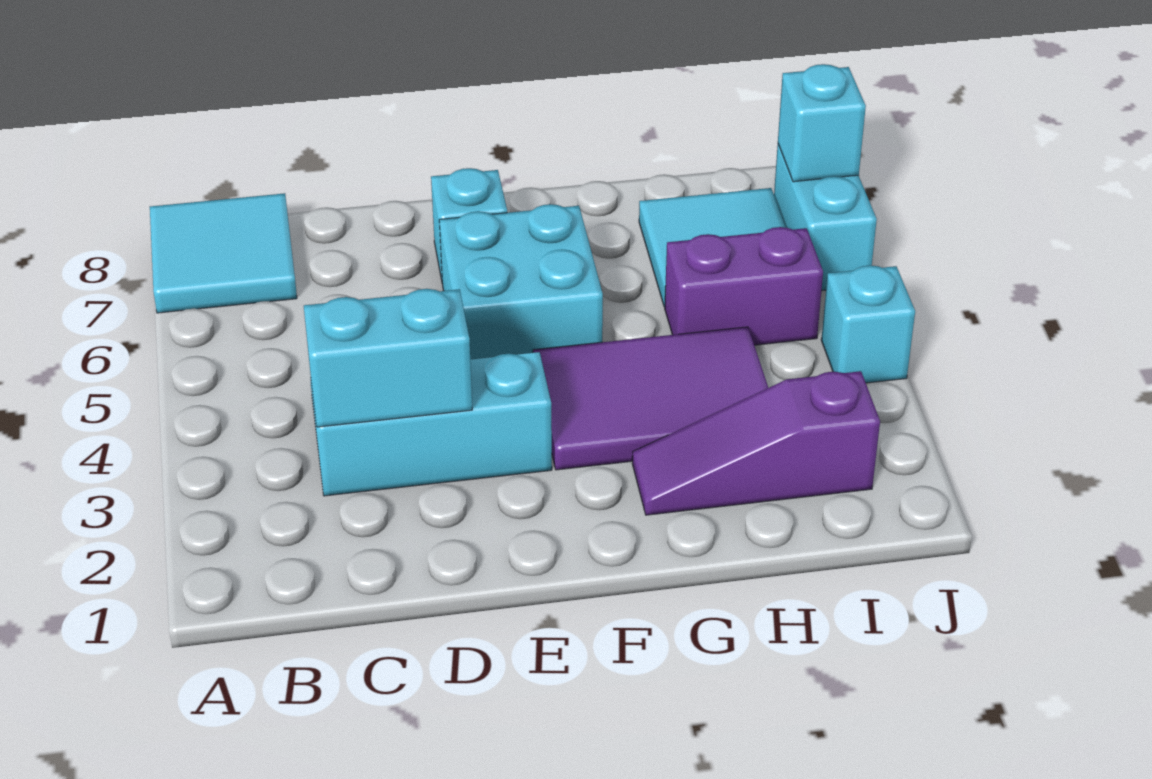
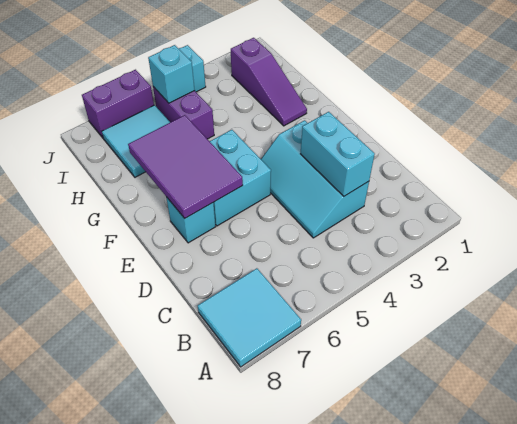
purple 2x3 tile [533,327,768,470] -> purple 2x3 tile moved to [128,115,243,218]
cyan 1x2 brick [774,145,877,290] -> purple 1x2 brick [82,70,154,138]
cyan 1x1 brick [778,64,866,182] -> cyan 1x1 brick moved to [148,45,195,103]

